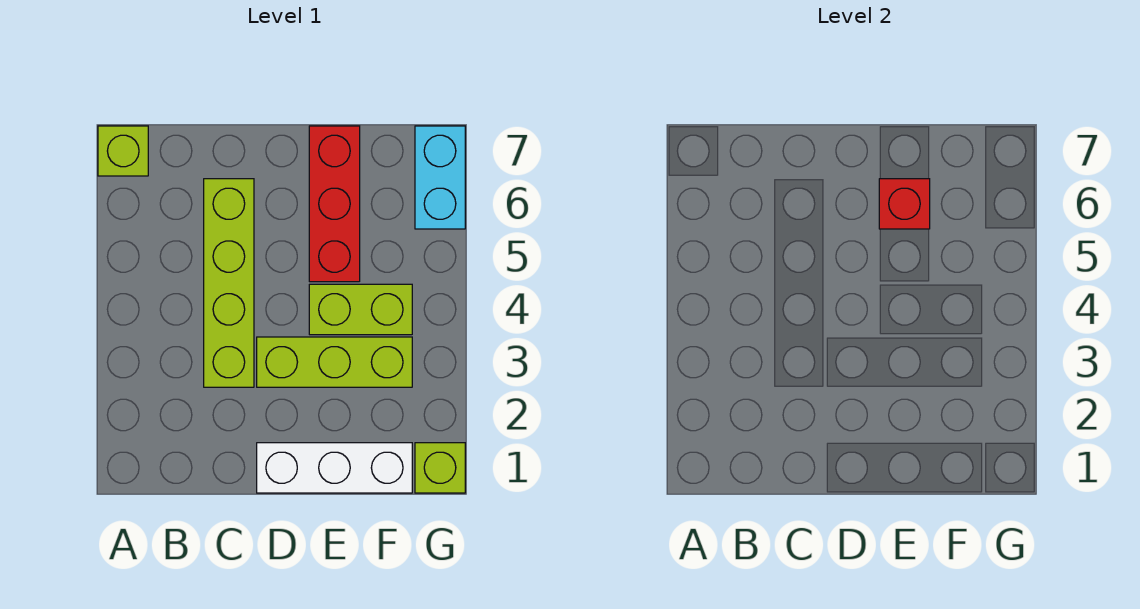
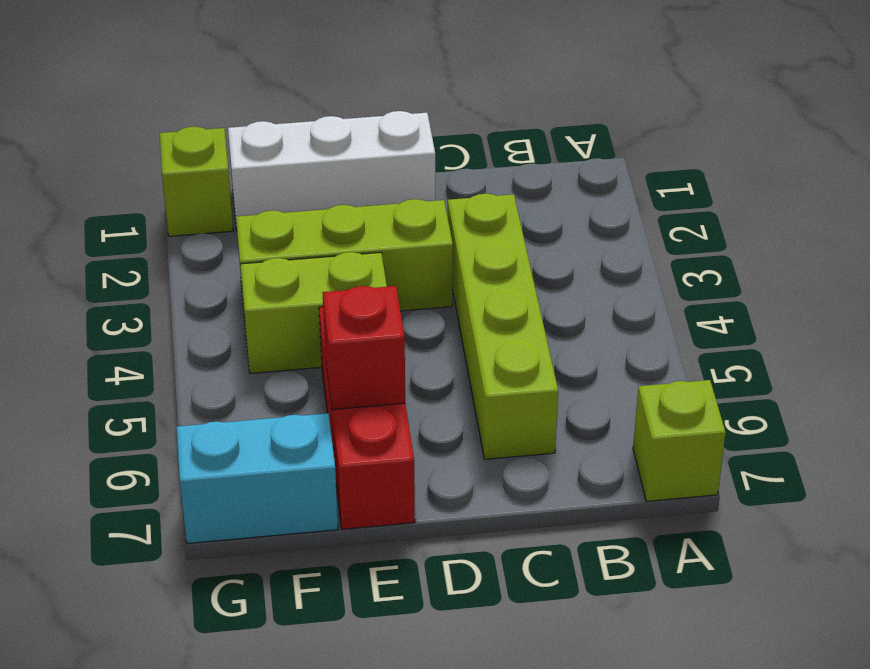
cyan 1x2 brick [415,126,465,229] -> cyan 1x2 brick turned to [177,413,338,544]

